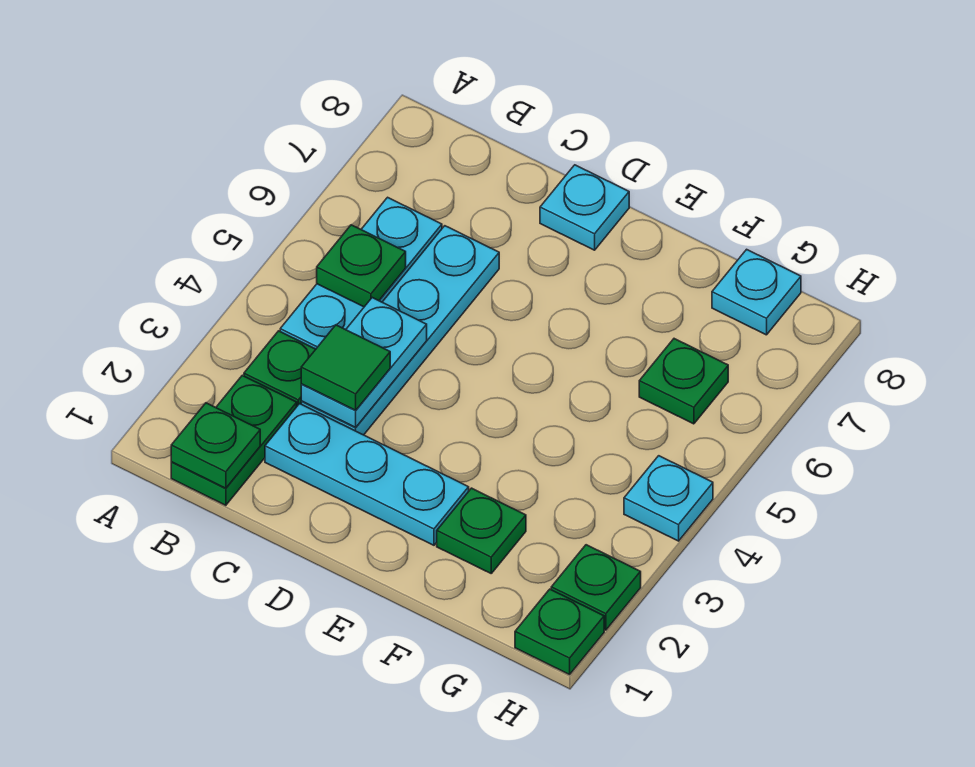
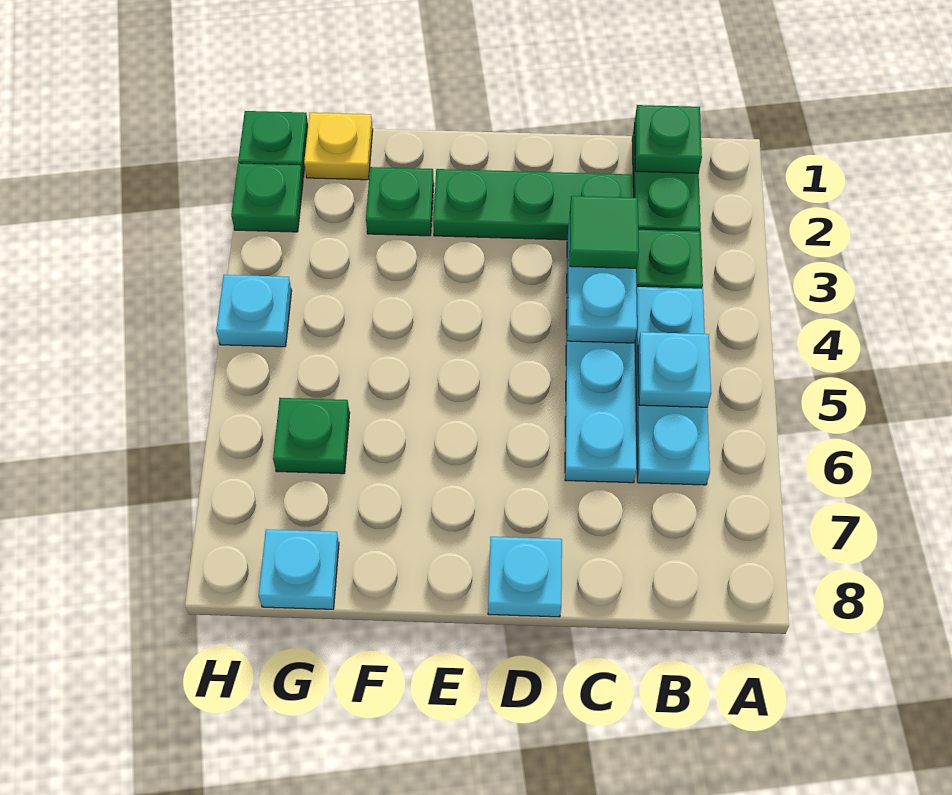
green 1x1 plate [317,225,406,307] -> cyan 1x1 plate [638,332,711,407]
cyan 1x3 plate [265,404,469,545] -> green 1x3 plate [433,169,633,240]
none -> yellow 1x1 plate [304,113,373,180]

